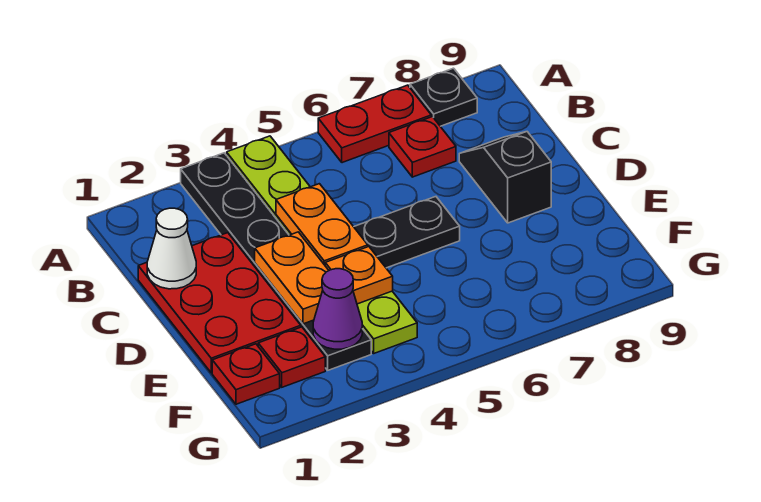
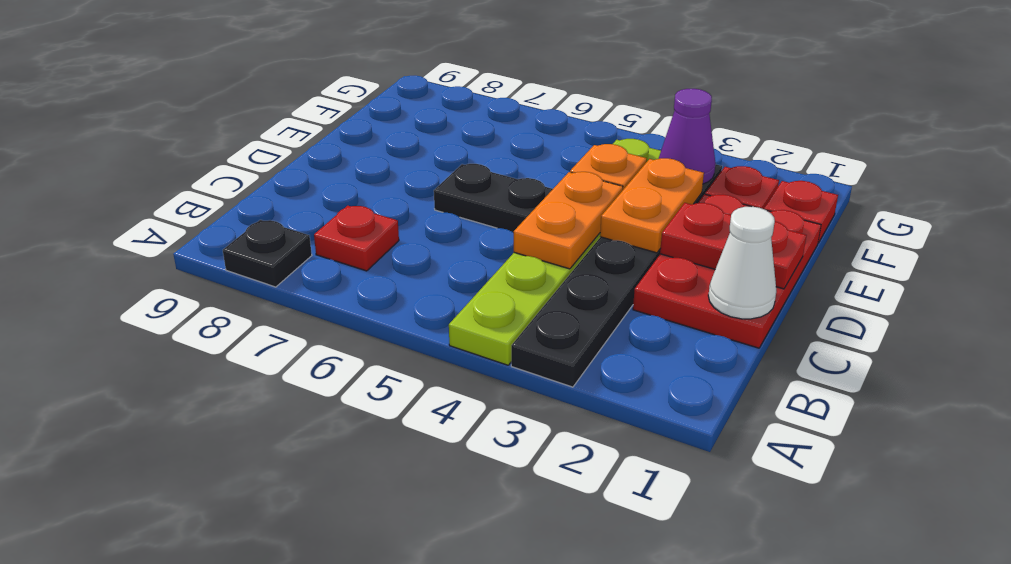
red 1x2 plate [318,85,431,163] -> red 1x2 plate moved to [660,203,807,289]
black 1x2 slope [459,132,551,223] -> none

